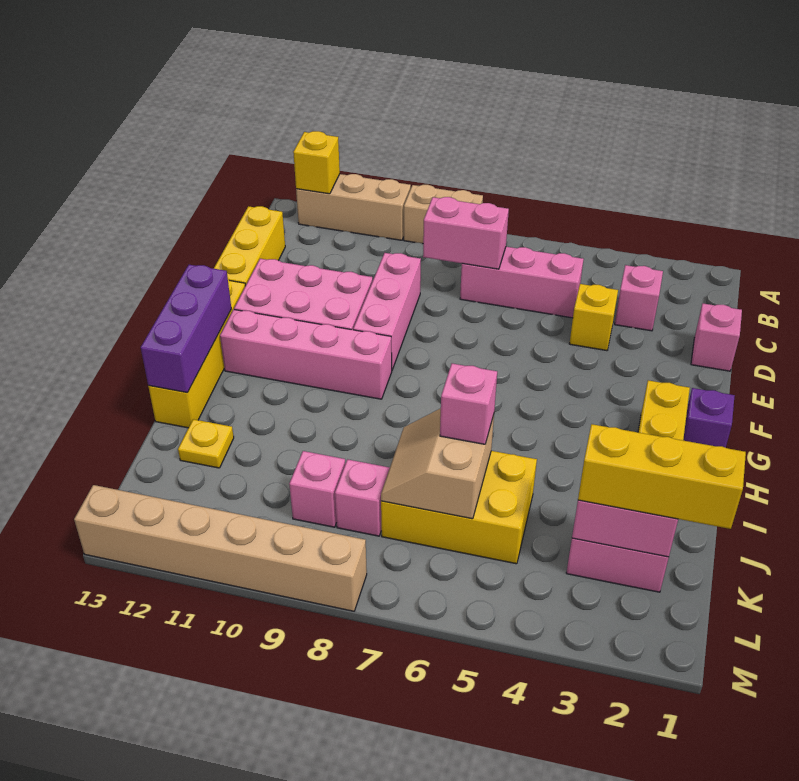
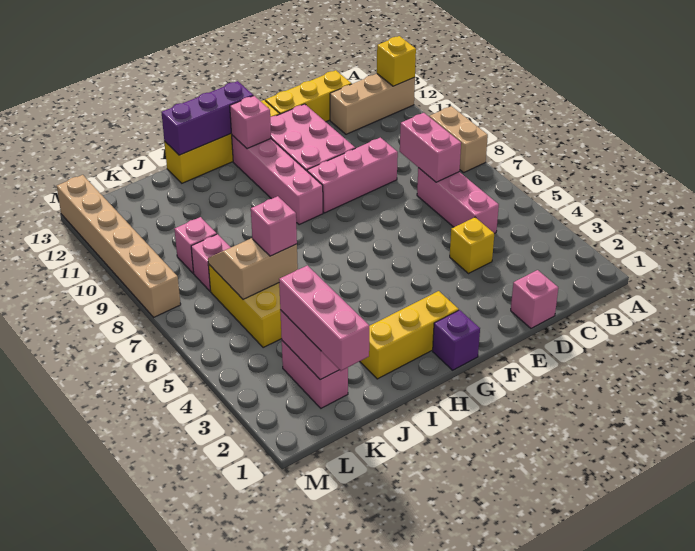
tan 1x3 brick [296,174,411,240] -> tan 1x3 brick turned to [330,74,415,134]
pink 1x1 brick [615,265,663,331] -> pink 1x1 brick moved to [230,96,271,149]
yellow 1x1 plate [178,419,234,468] -> none
yellow 1x3 brick [578,424,746,529] -> pink 1x3 brick [279,265,369,371]

